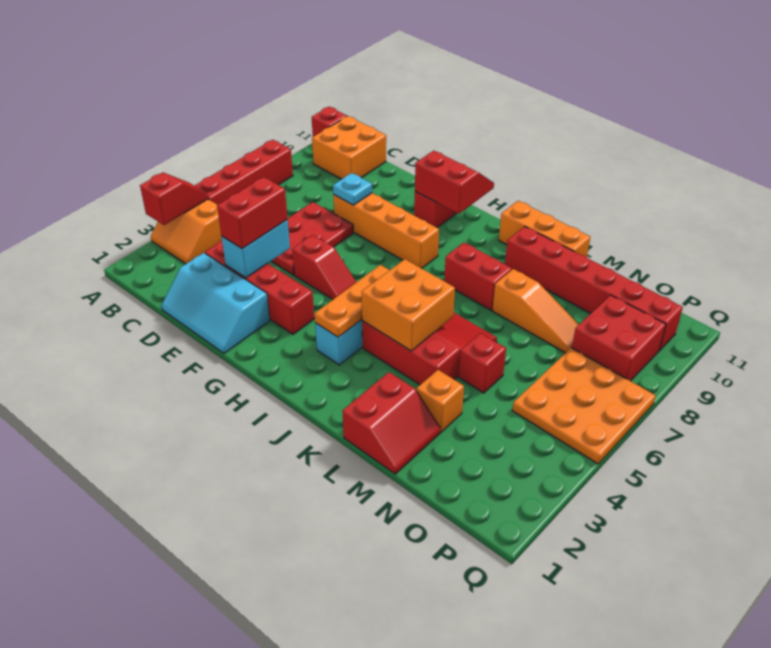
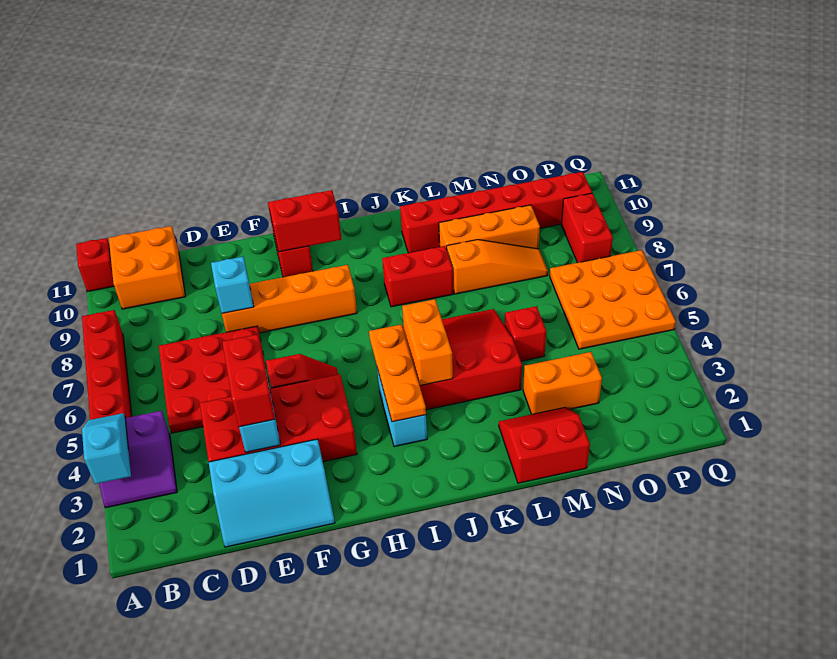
orange 2x2 slope [151,199,222,264] -> purple 2x2 slope [99,411,177,508]
red 1x2 slope [140,173,208,225] -> cyan 1x2 slope [82,413,131,484]
red 1x4 brick [205,241,314,334] -> red 2x4 brick [200,374,357,462]
red 2x3 plate [271,202,353,275] -> red 3x3 plate [159,326,269,433]
cyan 1x1 plate [333,173,372,205] -> cyan 1x1 brick [211,257,254,313]
orange 2x2 brick [362,259,455,351] -> orange 1x2 brick [402,299,453,386]
orange 1x3 brick [499,201,590,257] -> orange 1x3 brick moved to [439,205,540,250]
red 2x2 slope [342,372,440,474] -> red 2x2 slope turned to [499,407,590,483]
orange 1x1 brick [417,370,464,432] -> orange 1x2 brick [523,352,602,414]
red 2x2 brick [572,295,666,381] -> red 1x2 brick [562,193,613,263]

